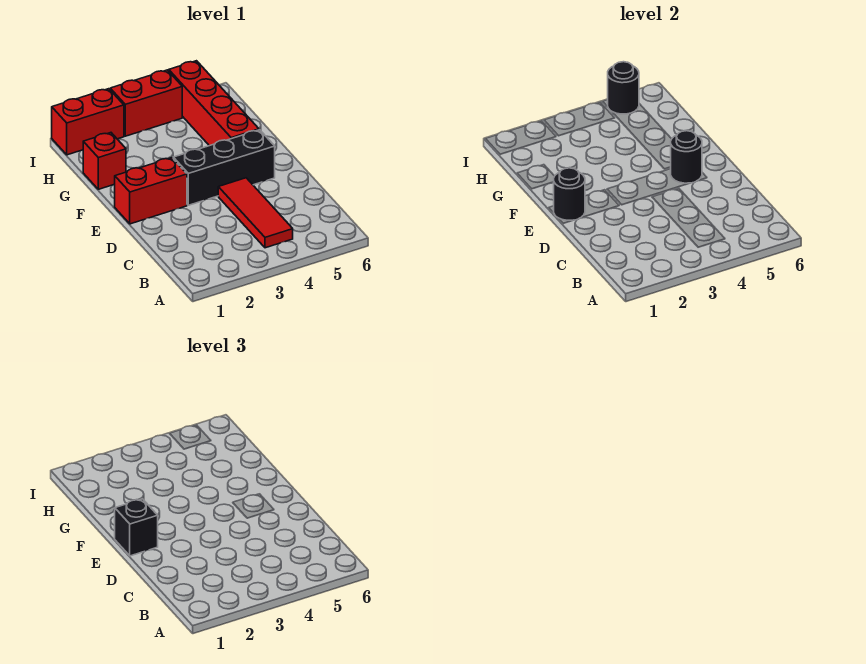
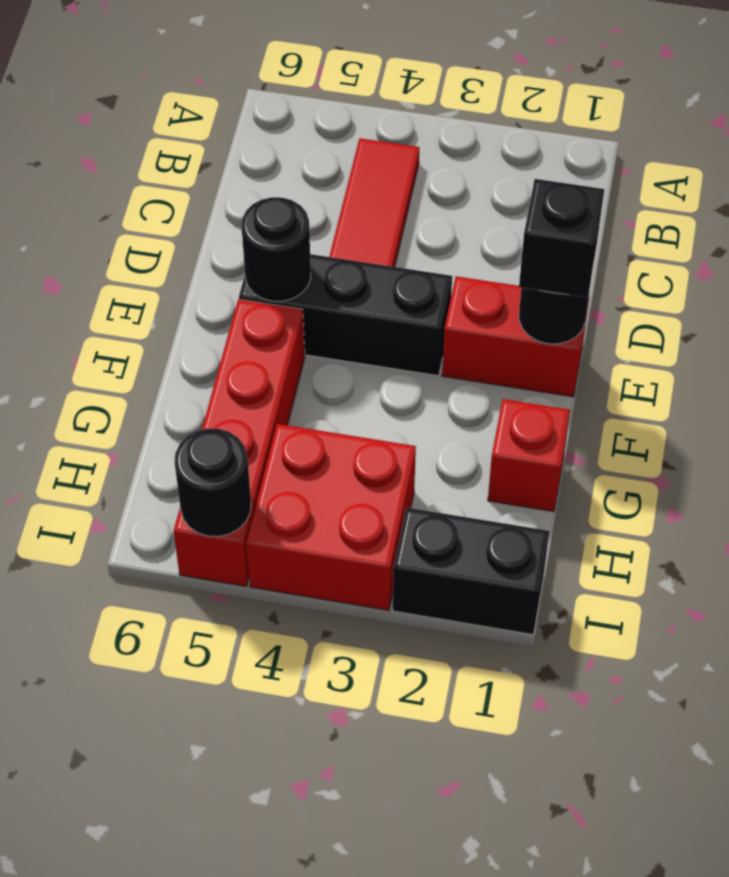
red 1x2 brick [52,89,124,155] -> black 1x2 brick [393,508,549,635]
red 1x2 brick [110,70,182,136] -> red 2x2 brick [246,424,416,610]

